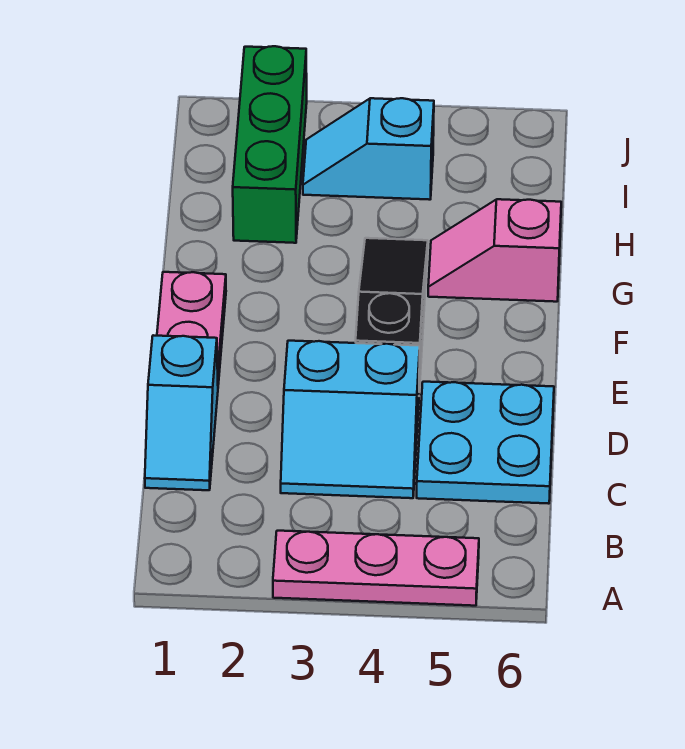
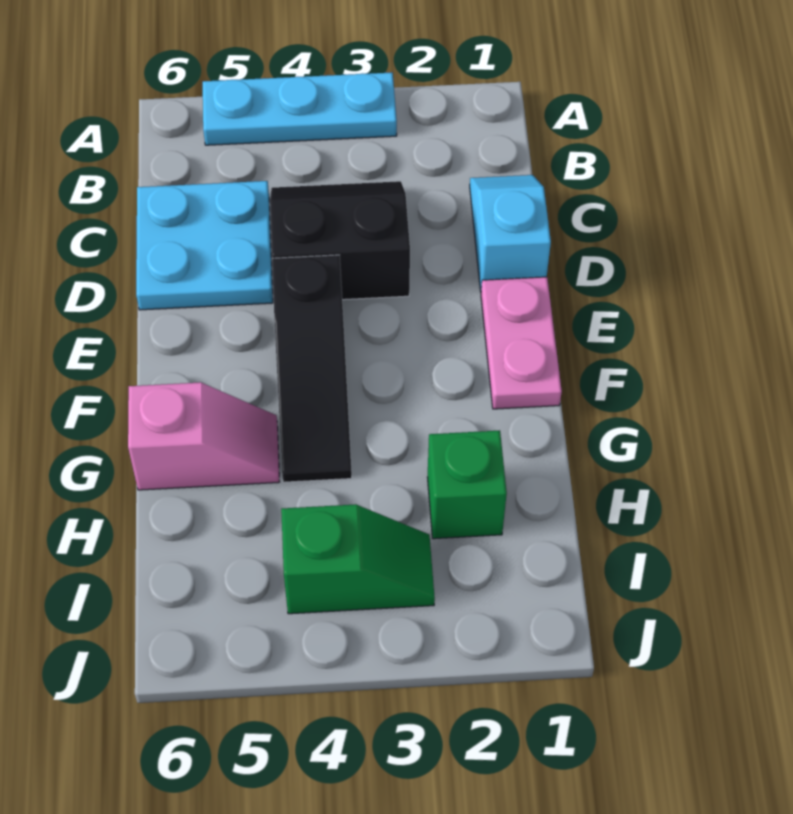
pink 1x3 plate [273,531,479,606] -> cyan 1x3 plate [203,72,397,145]
cyan 2x2 slope [281,341,420,498] -> black 2x2 slope [270,181,410,300]
green 1x3 brick [233,46,307,243] -> green 1x1 brick [427,430,507,539]
cyan 1x2 slope [303,98,434,200] -> green 1x2 slope [281,504,435,614]

